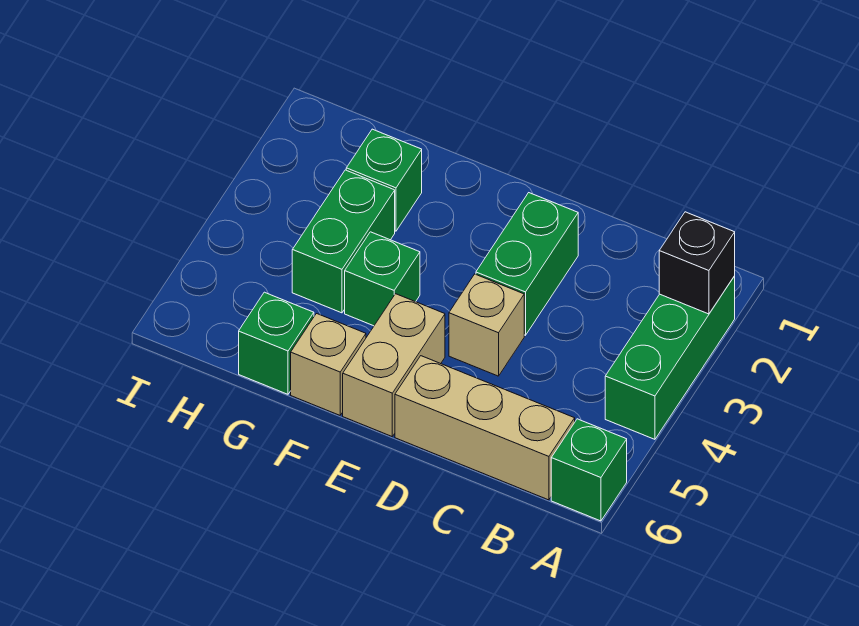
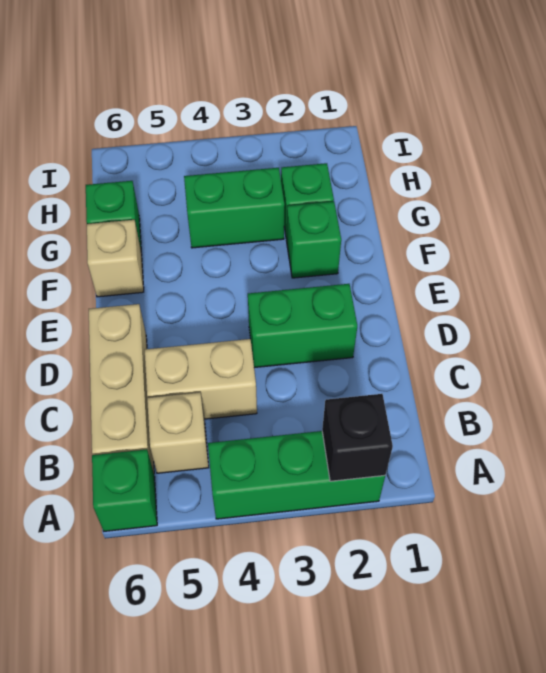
tan 1x1 brick [449,274,524,376] -> tan 1x1 brick moved to [147,392,209,473]
tan 1x2 brick [343,294,445,436] -> tan 1x2 brick moved to [145,339,257,419]
green 1x1 brick [345,232,420,326] -> green 1x1 brick moved to [286,201,341,278]

